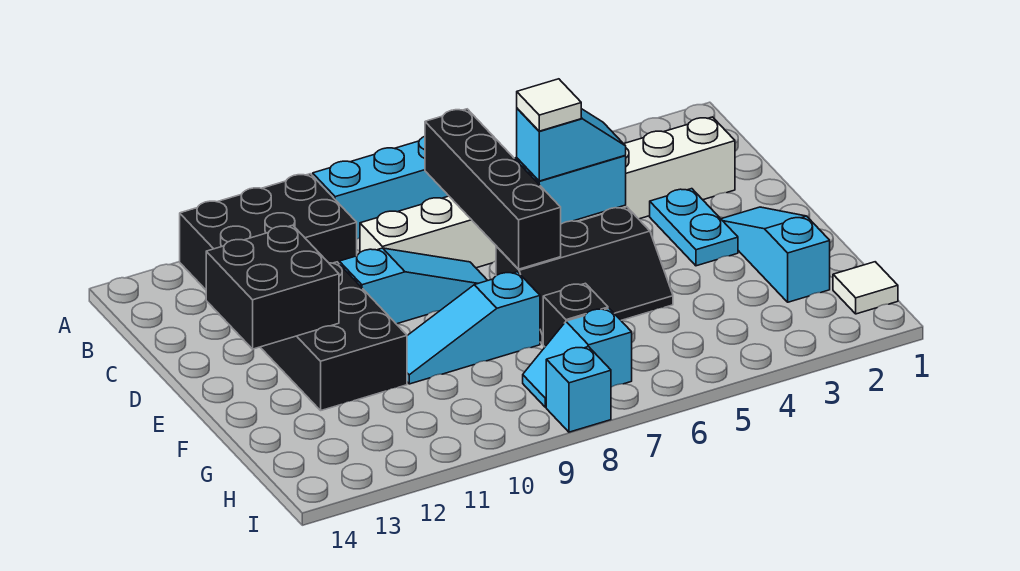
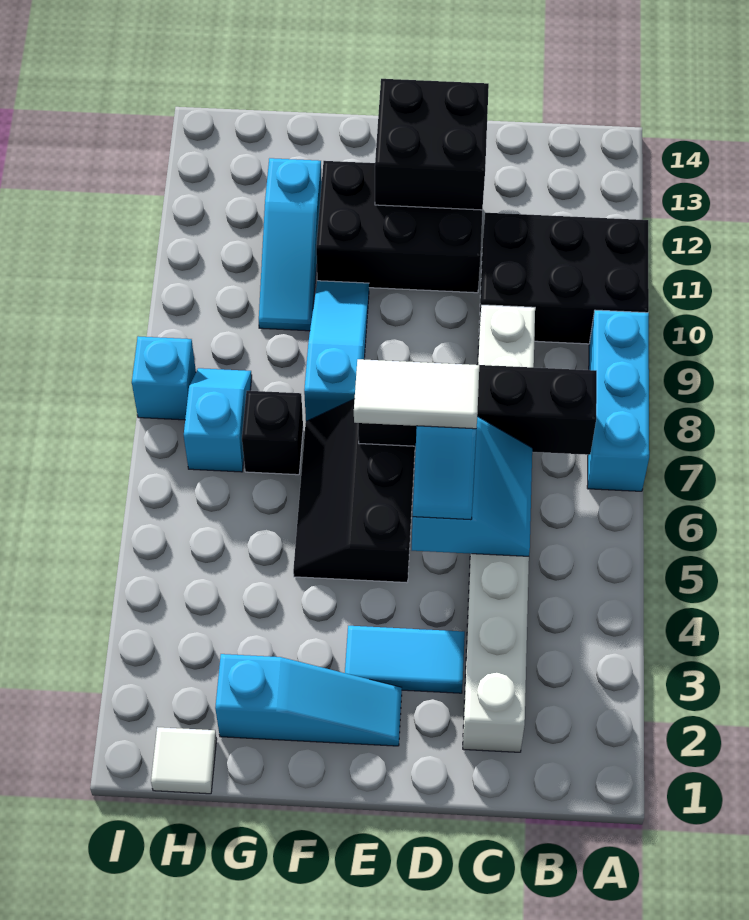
black 2x3 brick [180,174,357,290] -> black 2x3 brick turned to [479,213,649,344]
cyan 1x2 plate [650,189,738,266] -> cyan 1x2 tile [345,626,465,693]
white 1x1 tile [517,79,581,131] -> white 1x2 tile [354,359,479,429]
cyan 1x3 slope [339,248,488,324] -> cyan 1x3 slope moved to [259,158,322,331]

